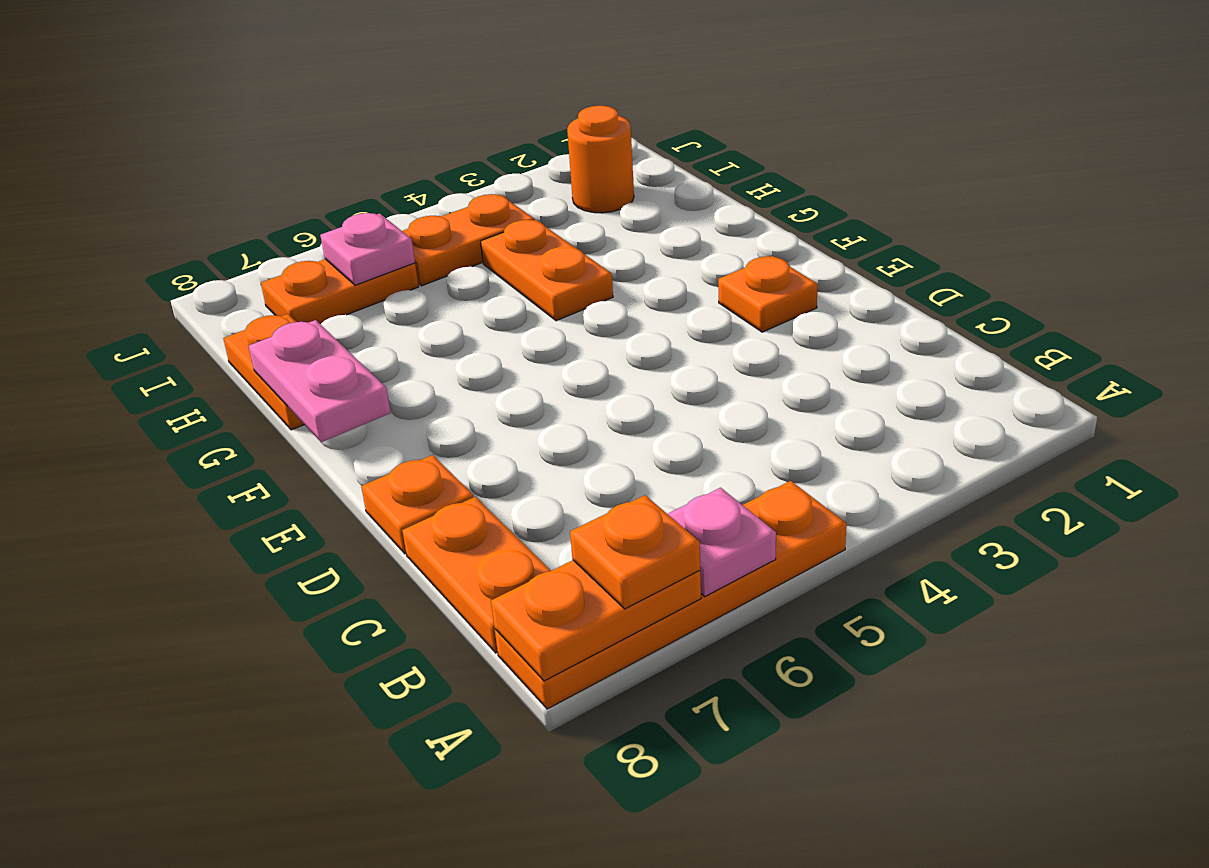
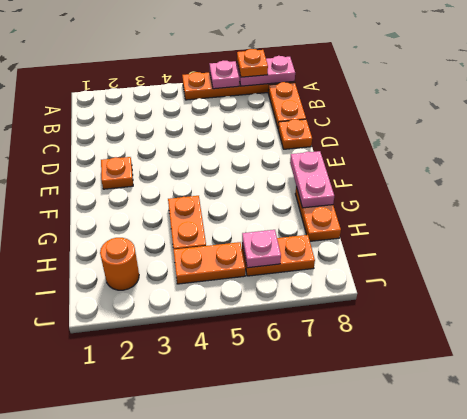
orange 1x2 plate [491,560,701,681] -> pink 1x2 plate [237,56,295,86]

